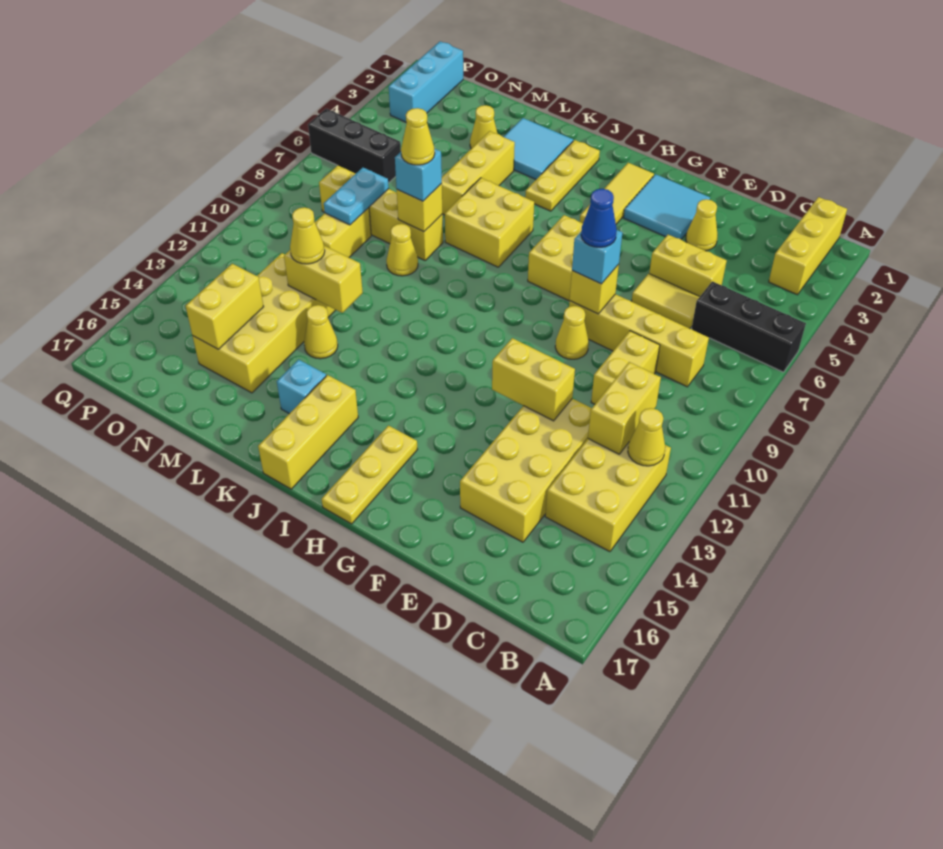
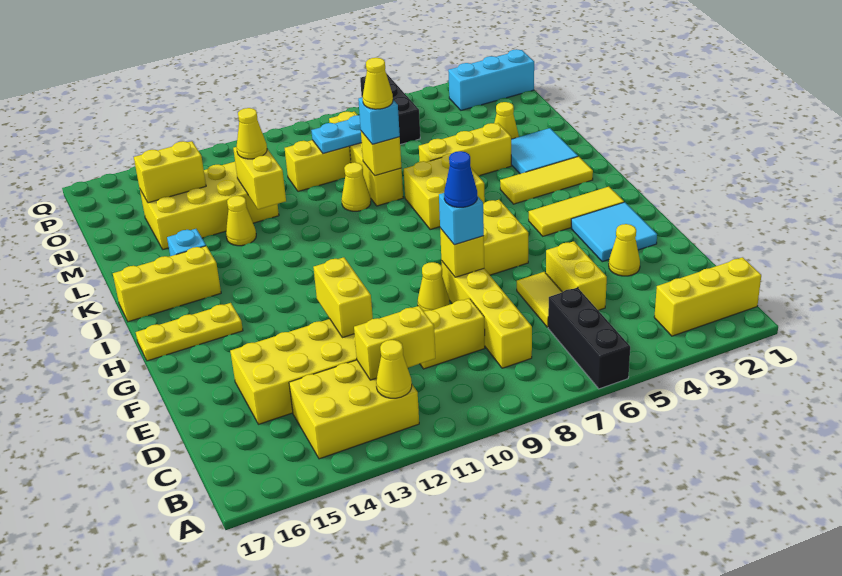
yellow 1x3 plate [525,140,600,211] -> yellow 1x3 tile [500,156,593,204]

